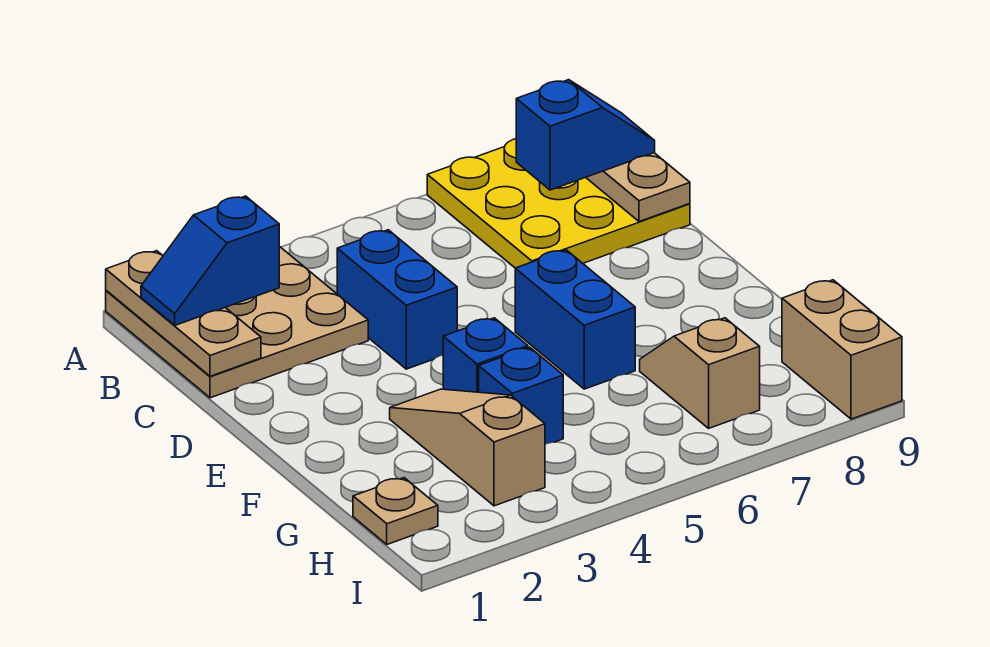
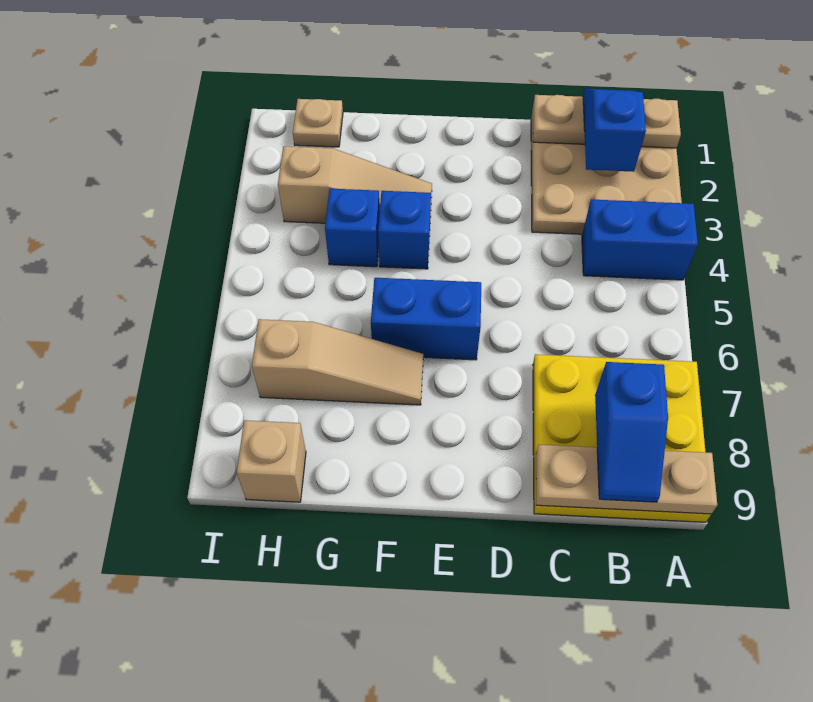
blue 1x2 brick [337,230,457,369] -> blue 1x2 brick moved to [582,199,698,280]
tan 1x2 slope [640,318,760,428] -> tan 1x3 slope [252,319,423,405]
tan 1x2 brick [782,280,902,419] -> tan 1x1 brick [237,420,306,502]

